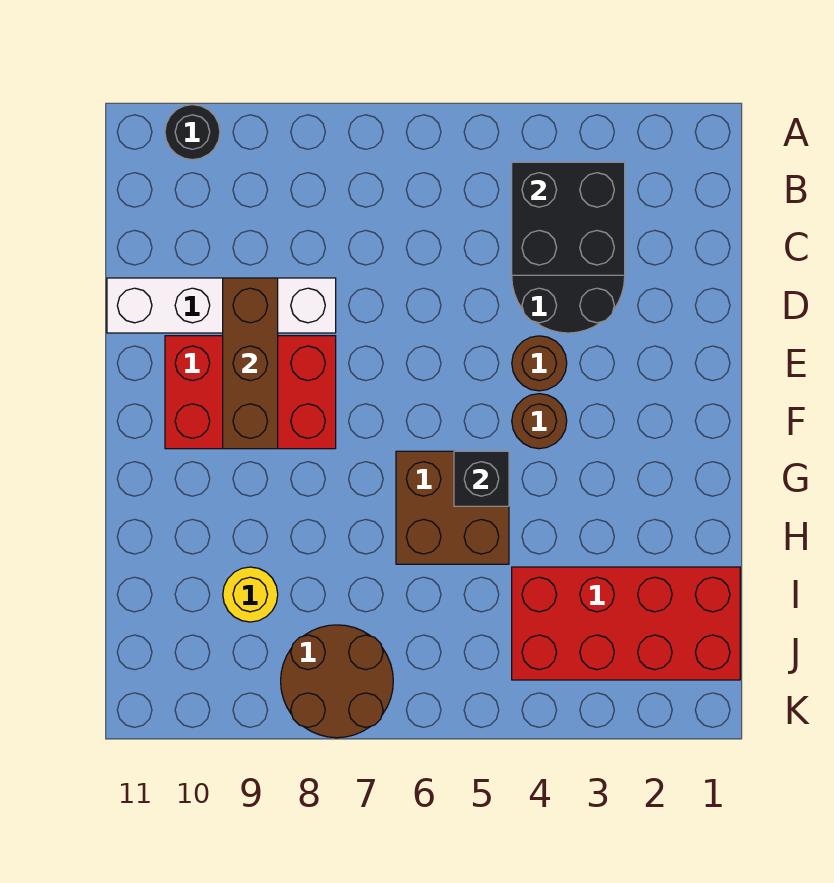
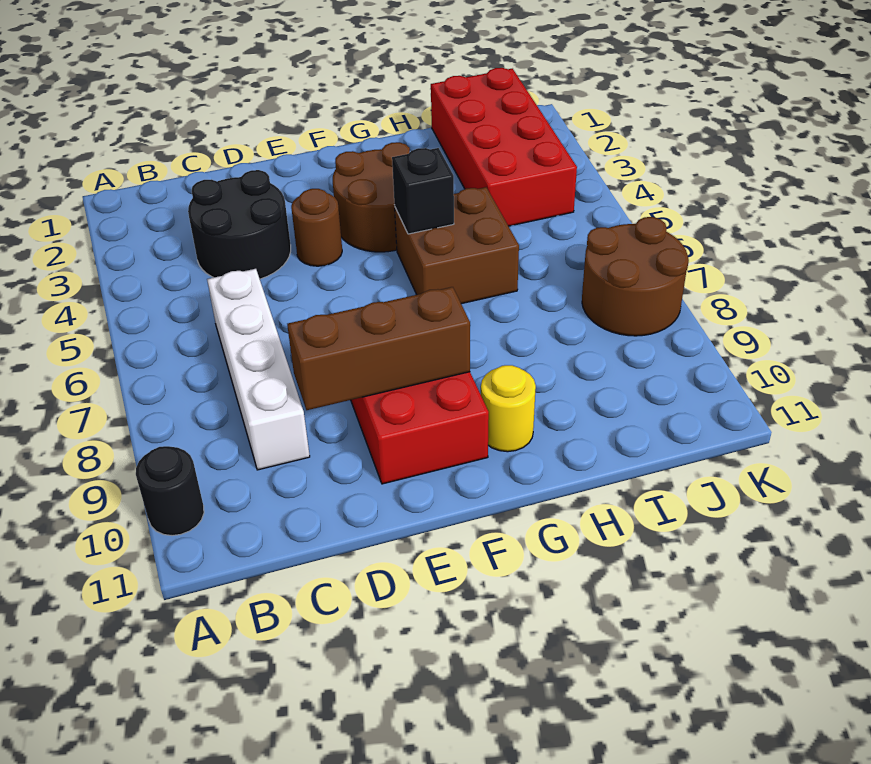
black 2x2 brick [512,162,625,275] -> none
white 1x4 brick [107,278,336,333] -> white 1x4 brick moved to [207,269,310,470]
brown 1x1 round brick [512,394,567,449] -> brown 2x2 round brick [333,142,410,252]
yellow 1x1 round brick [223,567,278,622] -> yellow 1x1 round brick moved to [481,365,536,452]

